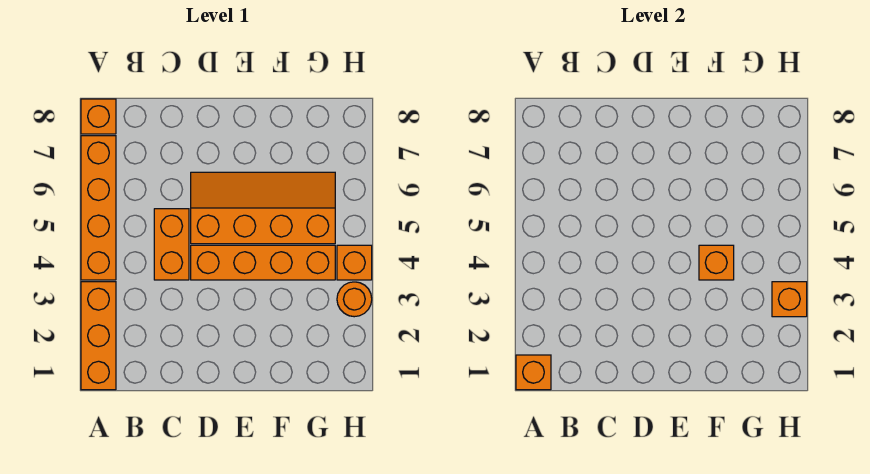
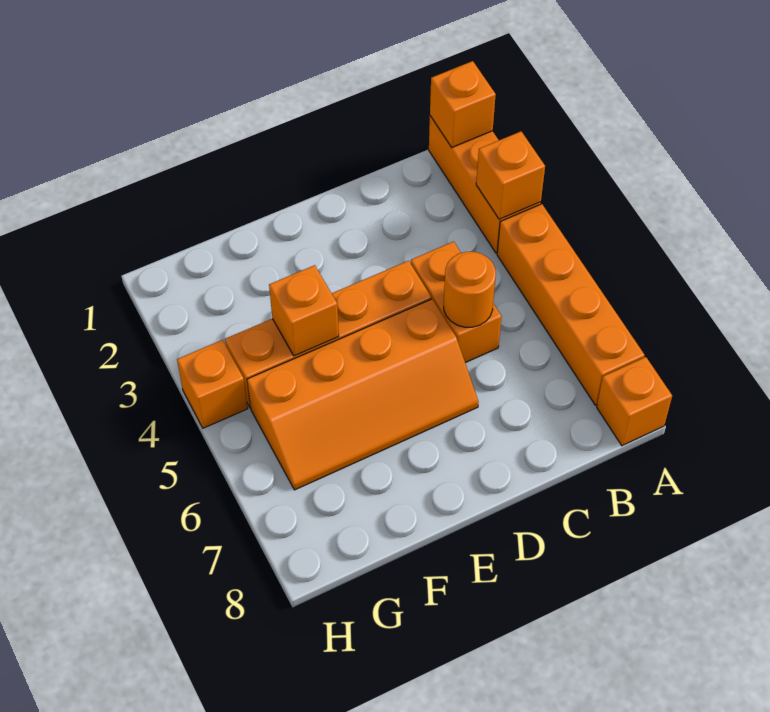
orange 1x1 round brick [337,282,372,317] -> orange 1x1 round brick moved to [444,252,496,327]
orange 1x1 brick [772,282,807,317] -> orange 1x1 brick moved to [476,132,545,219]

